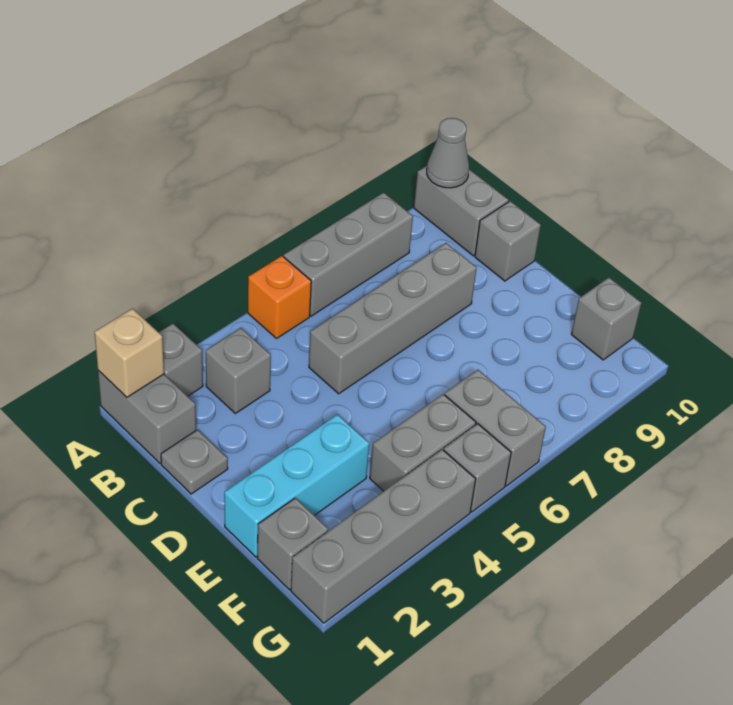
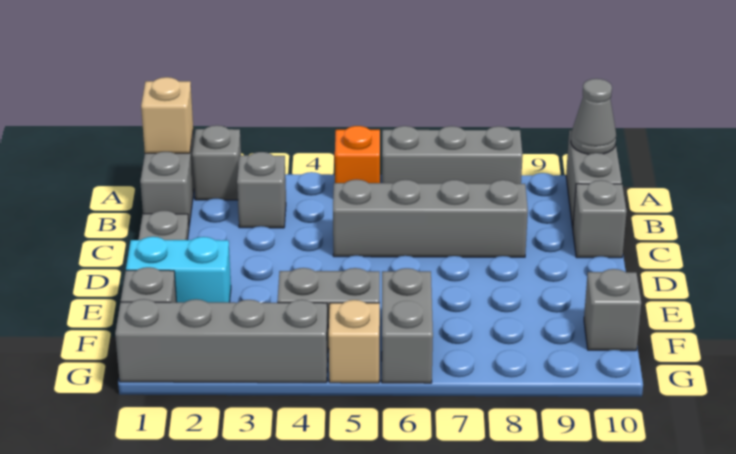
cyan 1x3 brick [224,414,369,557] -> cyan 1x2 brick [126,237,231,302]
grey 1x1 brick [444,424,511,512] -> tan 1x1 brick [329,300,380,383]

